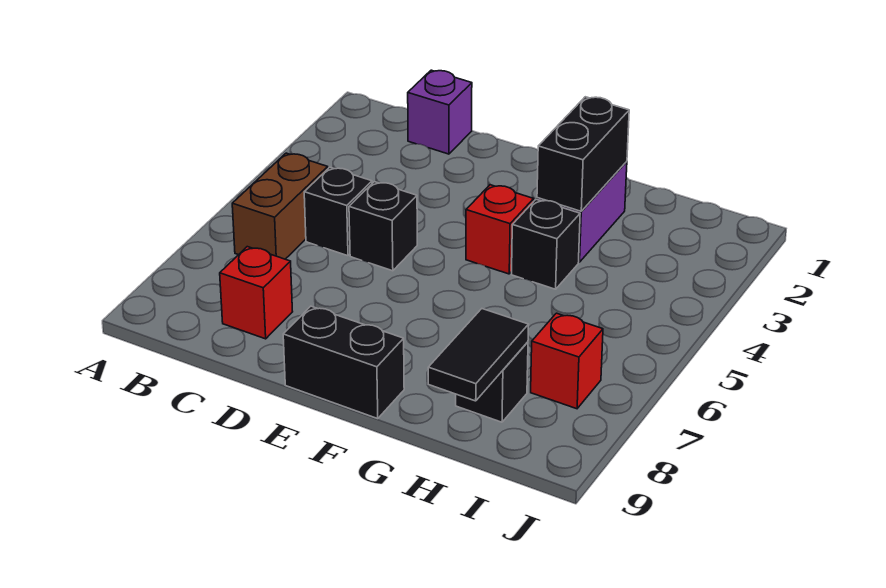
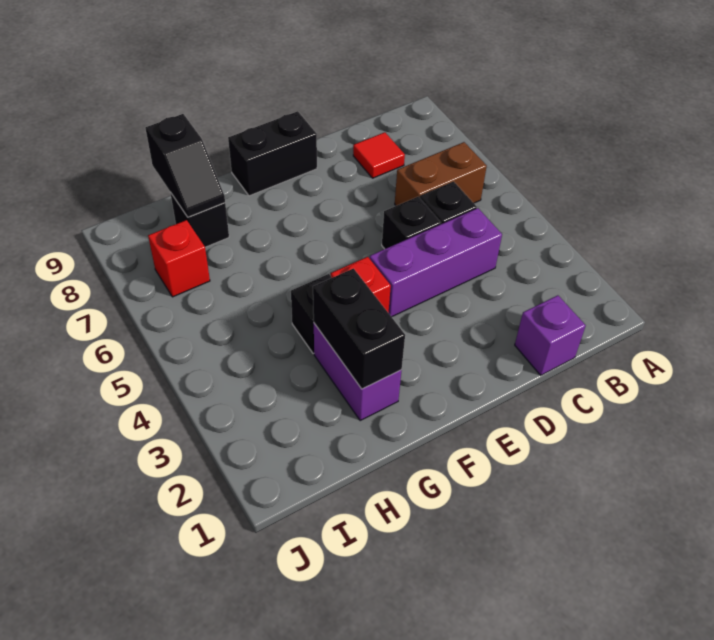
brown 1x2 brick [232,153,328,259] -> brown 1x2 brick turned to [395,142,487,206]
none -> purple 1x3 brick [370,208,502,317]
red 1x1 brick [220,247,293,339] -> red 1x1 tile [353,132,405,178]
black 1x2 tile [428,309,529,401] -> black 1x2 slope [145,114,225,217]

